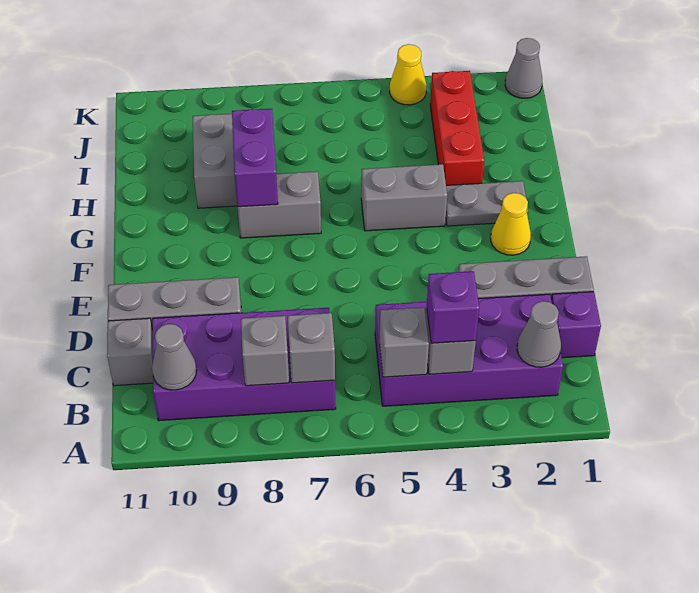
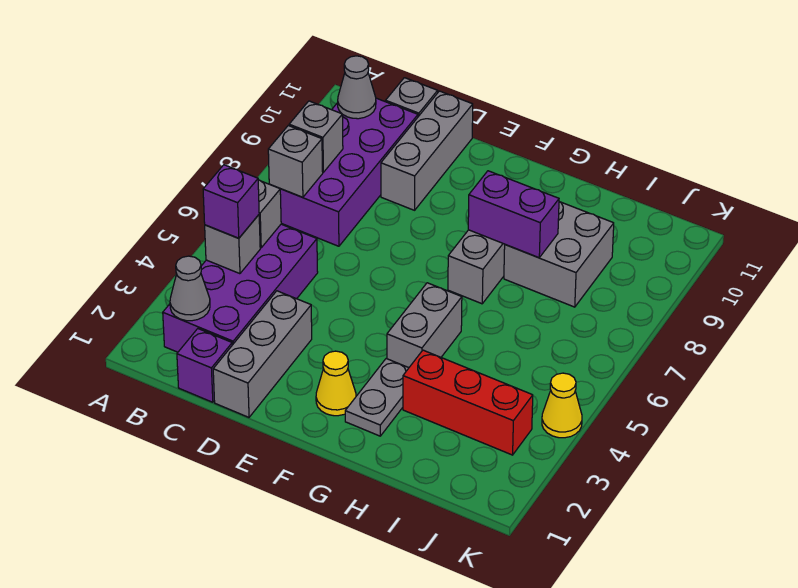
grey 1x1 cone [505,38,542,98] -> none

